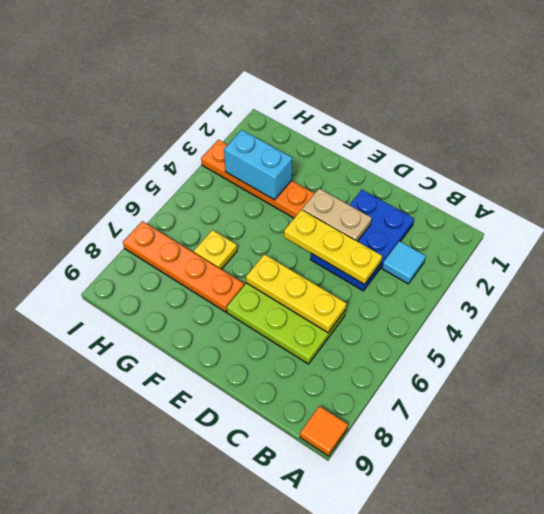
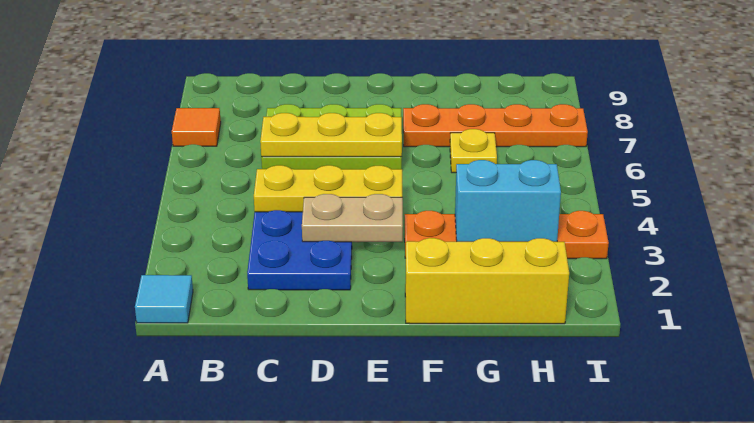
orange 1x1 tile [300,406,348,456] -> orange 1x1 tile moved to [172,108,221,146]
cyan 1x1 tile [382,241,426,284] -> cyan 1x1 tile moved to [135,275,193,323]
none -> yellow 1x3 brick [405,238,569,324]

